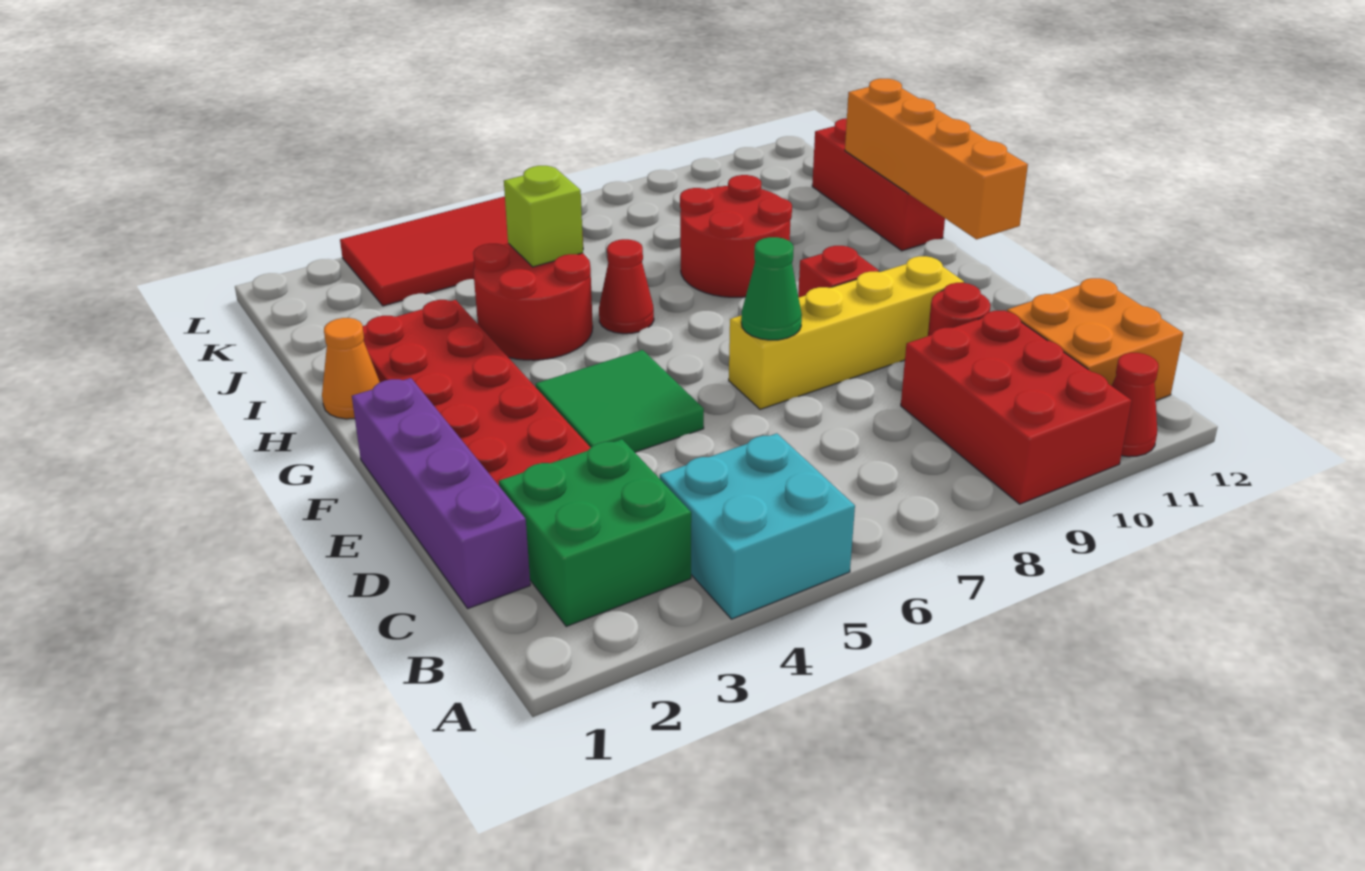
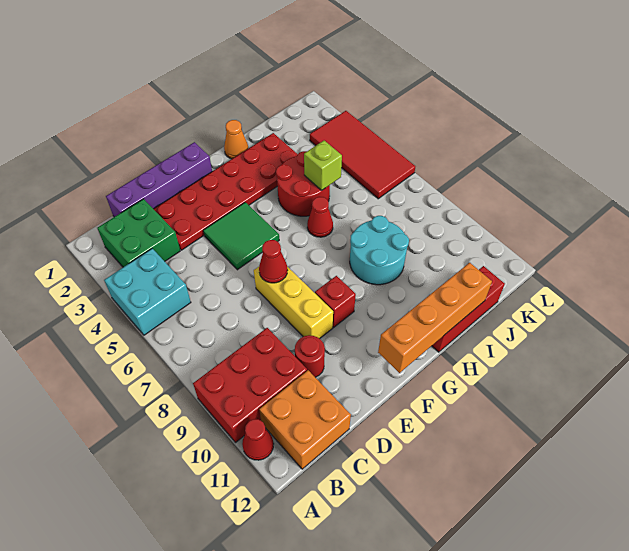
yellow 1x4 brick [729,256,964,409] -> yellow 1x3 brick [254,267,333,339]
green 1x1 cone [741,237,802,340] -> red 1x1 cone [259,240,288,283]
red 2x2 round brick [680,175,792,297] -> cyan 2x2 round brick [350,216,409,285]

